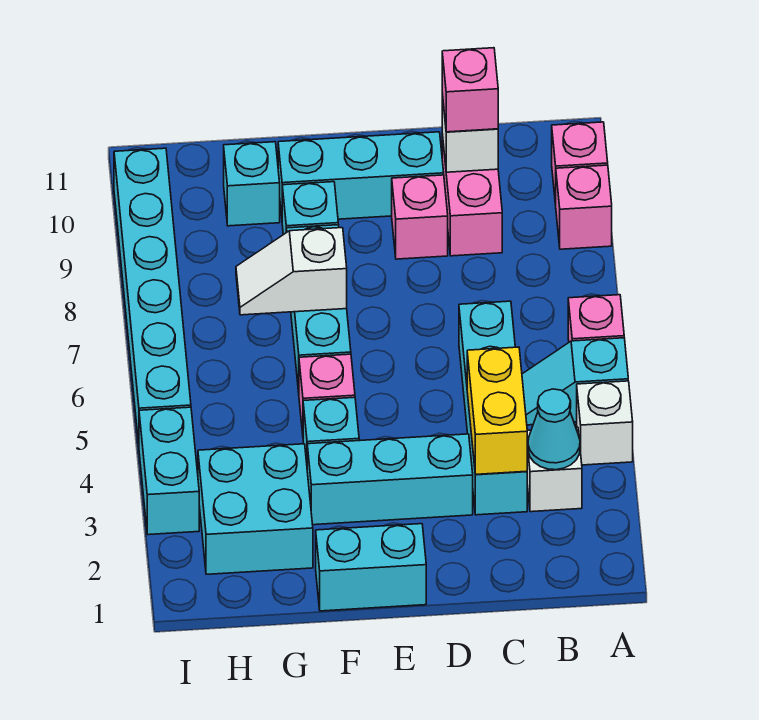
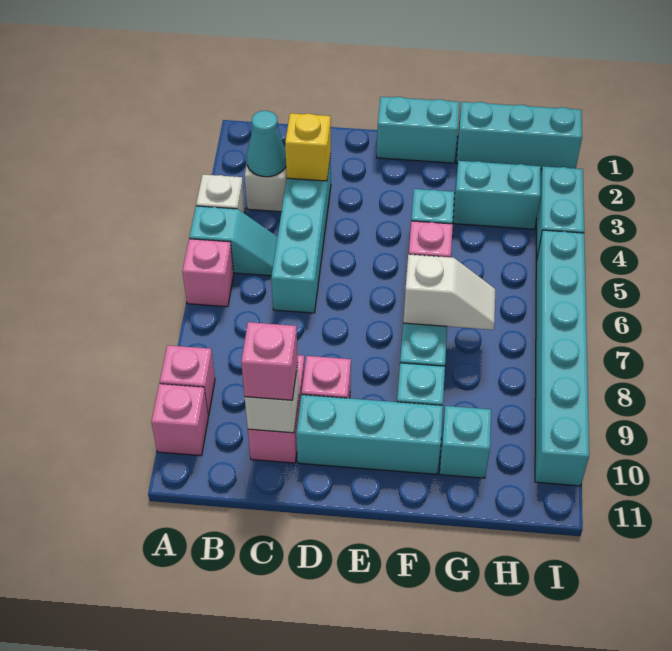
yellow 1x2 brick [467,347,527,475] -> yellow 1x1 brick [285,113,331,181]
cyan 1x3 brick [307,434,473,525] -> cyan 1x3 brick moved to [456,102,582,169]
cyan 2x2 brick [198,444,313,574] -> cyan 1x2 brick [453,161,541,229]

